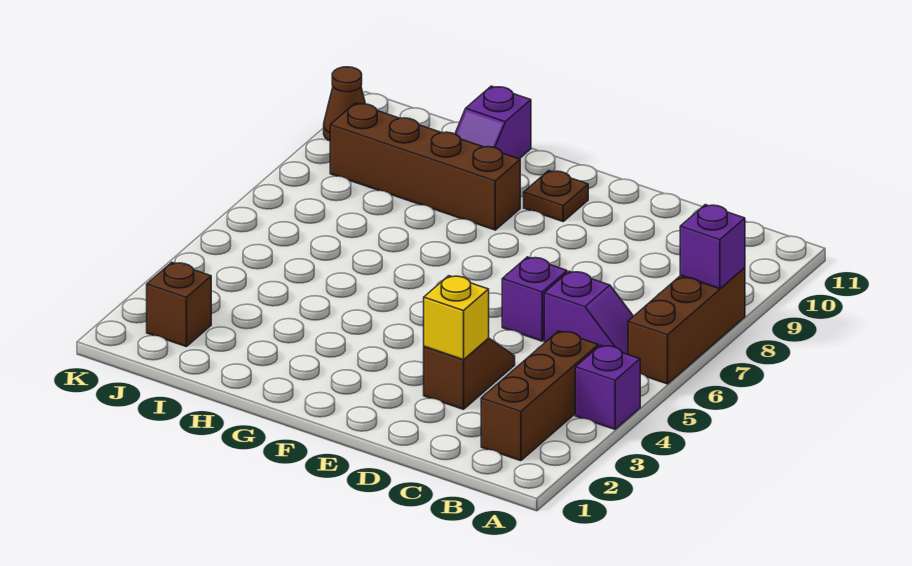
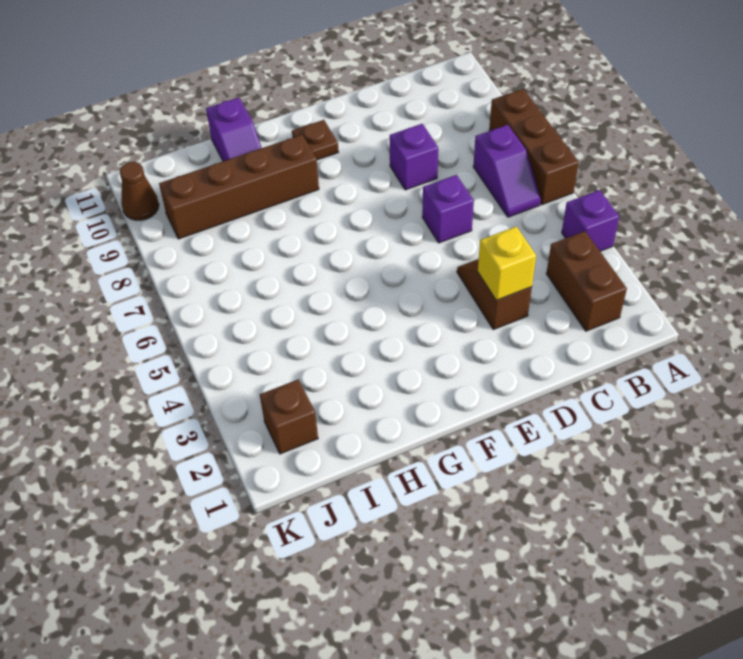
purple 1x1 brick [680,205,745,289] -> purple 1x1 brick moved to [390,124,438,190]
brown 1x3 brick [481,331,598,461] -> brown 1x2 brick [546,231,627,331]
purple 1x2 slope [544,271,633,354] -> purple 1x2 slope turned to [473,125,541,217]

